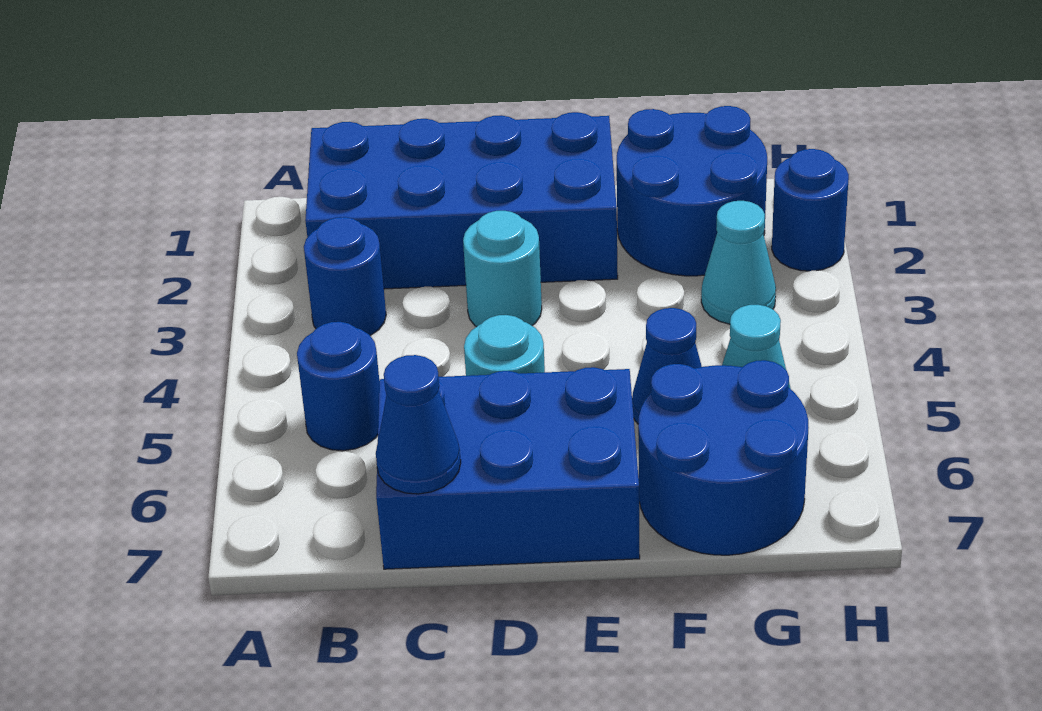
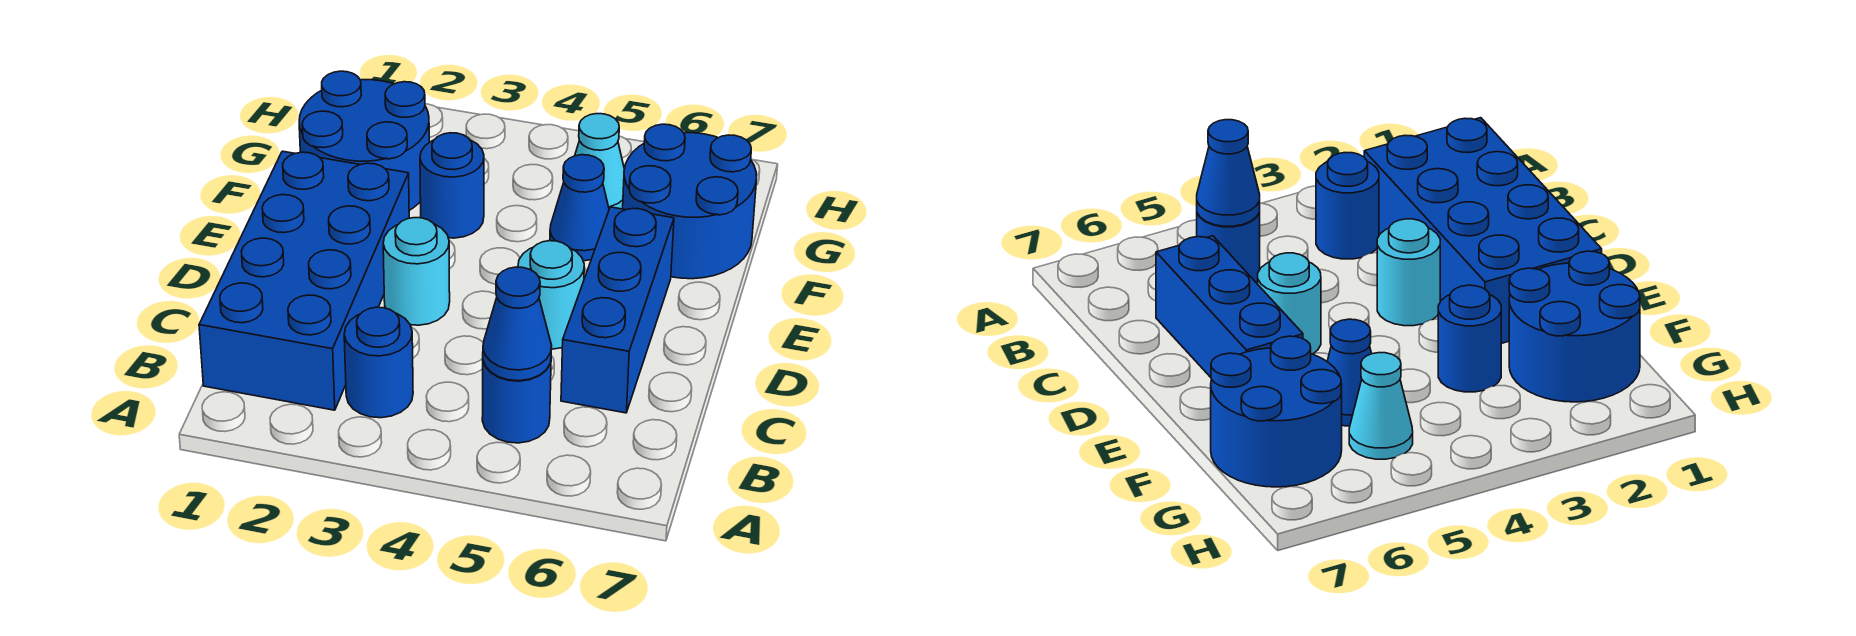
blue 2x3 brick [376,367,640,569] -> blue 1x3 brick [561,207,674,413]
blue 1x1 cone [376,355,461,494] -> blue 1x1 cone moved to [483,267,552,381]
cyan 1x1 cone [701,201,776,324] -> none
blue 1x1 round brick [772,149,849,271] -> blue 1x1 round brick moved to [420,133,484,238]

